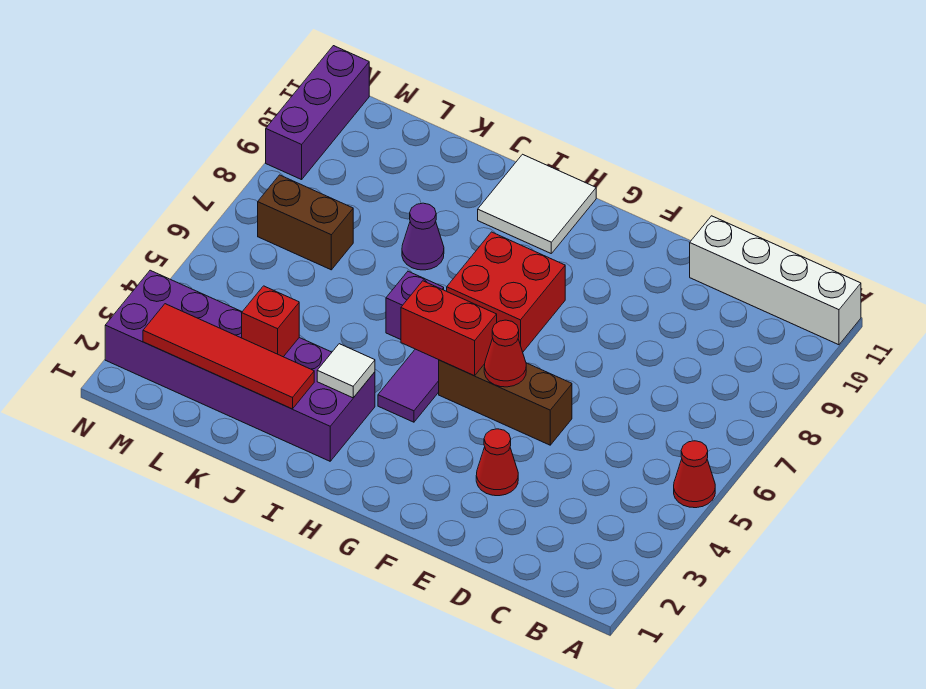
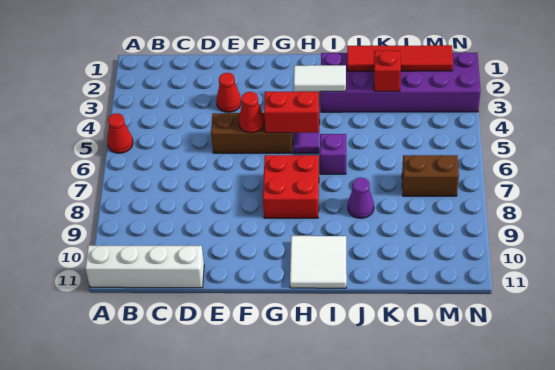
white 1x1 tile [317,344,375,398] -> white 1x2 tile [294,65,346,91]
purple 1x3 brick [266,46,369,180] -> none

